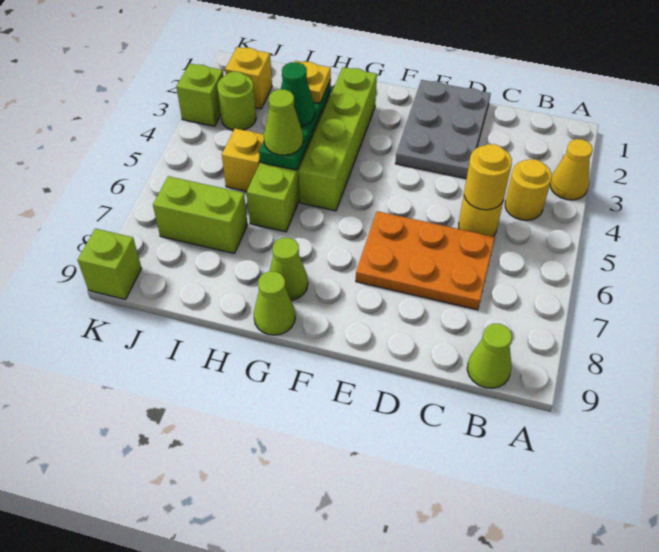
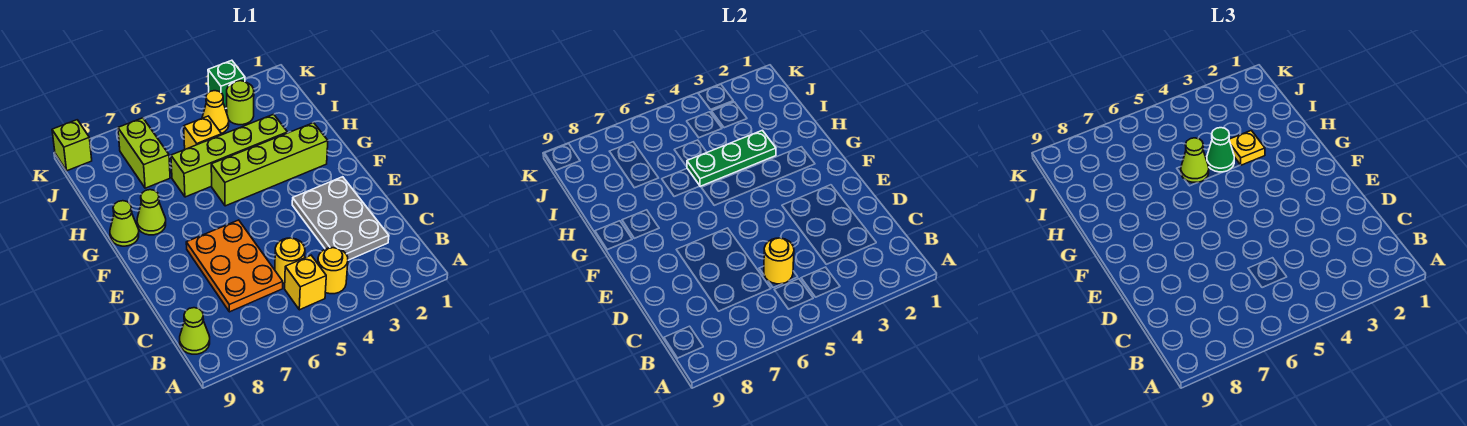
yellow 1x1 cone [550,139,593,200] -> yellow 1x1 cone moved to [202,91,229,134]
grey 2x3 plate [395,80,491,179] -> grey 2x3 plate turned to [292,177,389,260]
yellow 1x1 brick [225,47,272,109] -> yellow 1x1 brick moved to [285,255,326,310]
lime 1x1 brick [176,64,224,126] -> green 1x1 brick [208,60,245,109]

